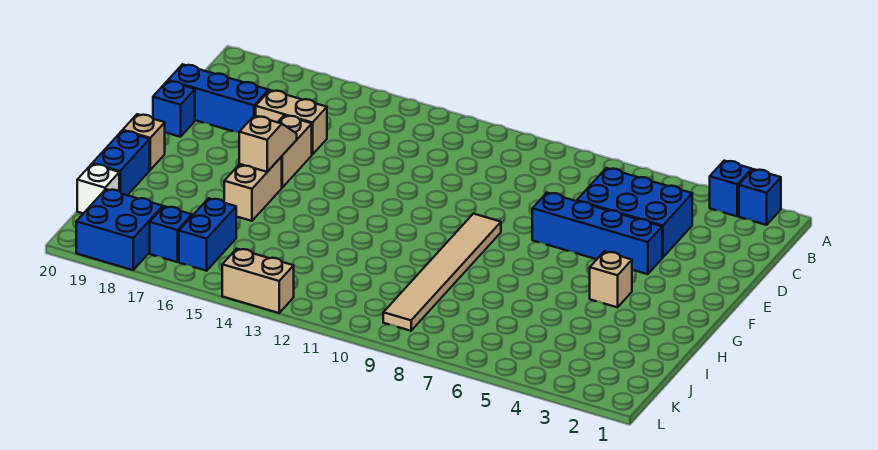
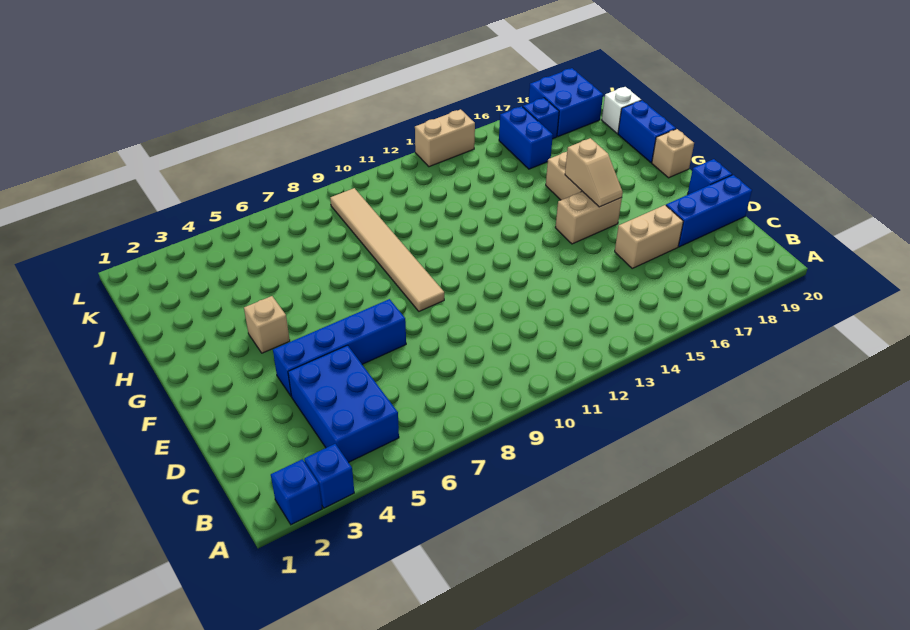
blue 2x3 brick [577,168,692,258] -> blue 2x3 brick turned to [288,345,399,462]
tan 1x2 brick [278,115,312,188] -> tan 1x2 brick turned to [555,191,622,244]

